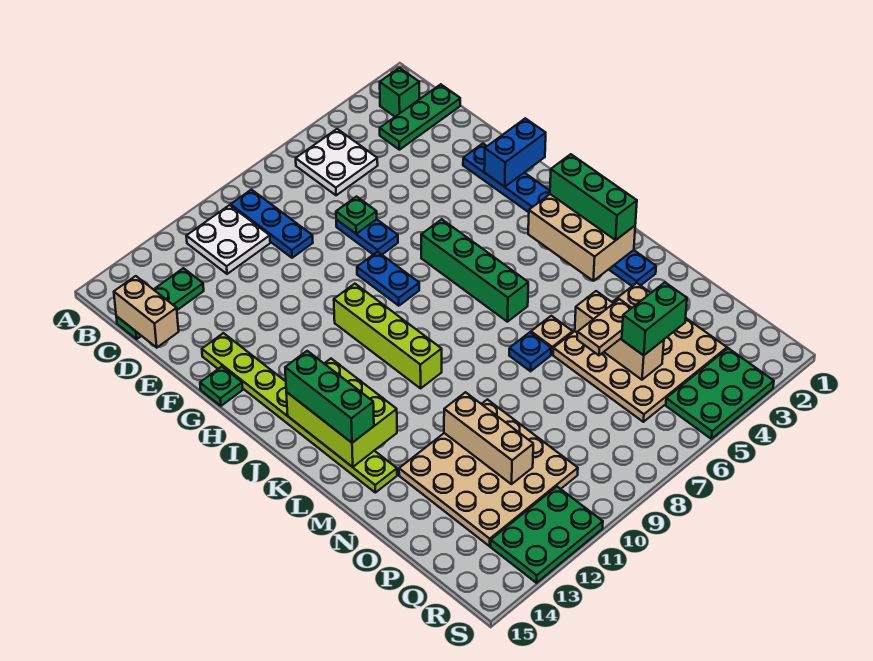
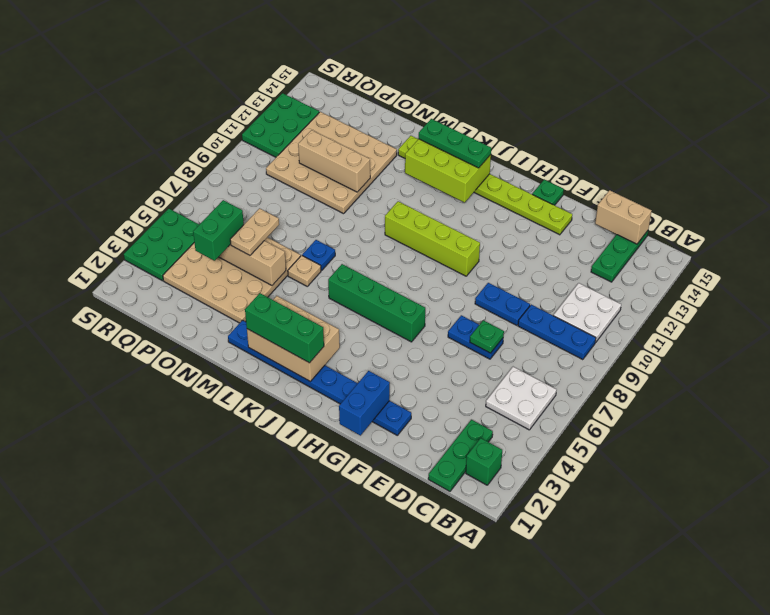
blue 1x2 plate [357,252,419,306] -> blue 1x2 plate moved to [475,283,530,325]
green 1x3 brick [285,351,374,443] -> green 1x3 plate [419,119,491,168]

